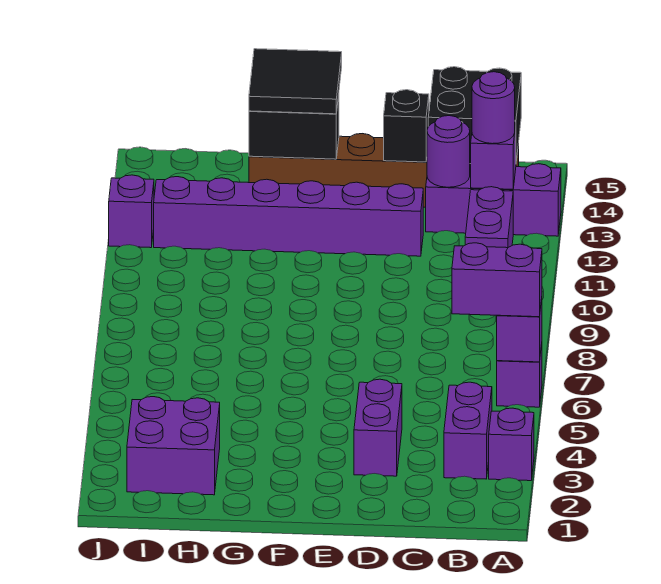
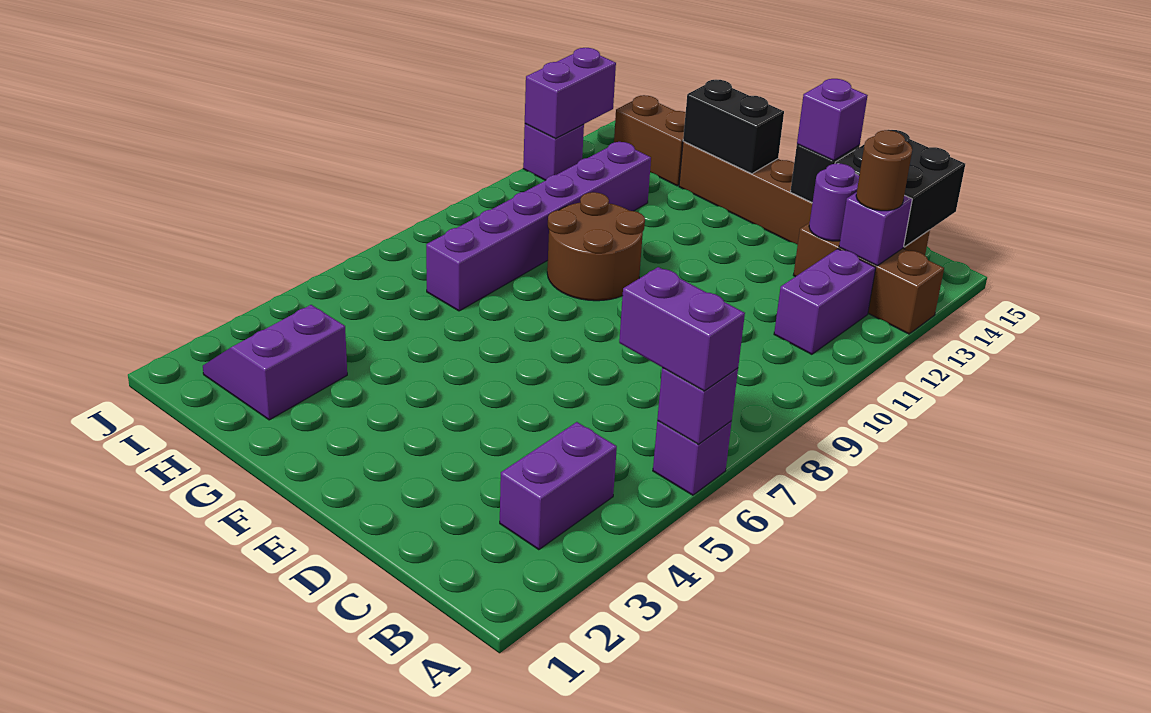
purple 1x1 brick [489,408,534,481] -> purple 1x1 brick moved to [797,79,868,161]
purple 1x3 brick [426,164,561,236] -> brown 1x3 brick [794,223,944,334]
purple 1x1 round brick [472,72,515,144] -> brown 1x1 round brick [856,130,912,211]
purple 1x2 brick [354,379,402,476] -> purple 1x2 brick moved to [525,48,616,139]
purple 1x6 brick [154,177,423,256] -> purple 1x6 brick turned to [426,142,651,311]
none -> brown 2x2 round brick [547,192,645,301]
black 2x2 tile [249,49,342,114] -> none
purple 2x2 brick [127,397,220,495] -> purple 2x2 slope [203,305,347,420]
none -> brown 1x2 brick [614,95,686,186]

